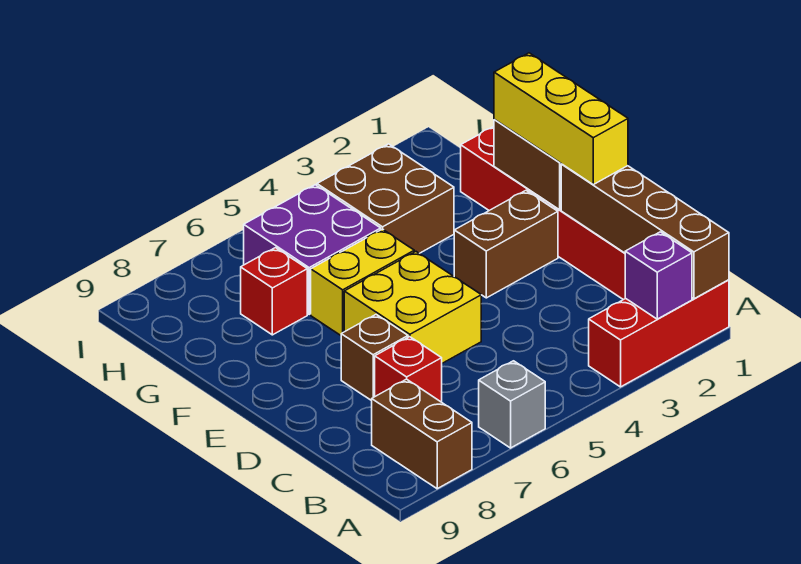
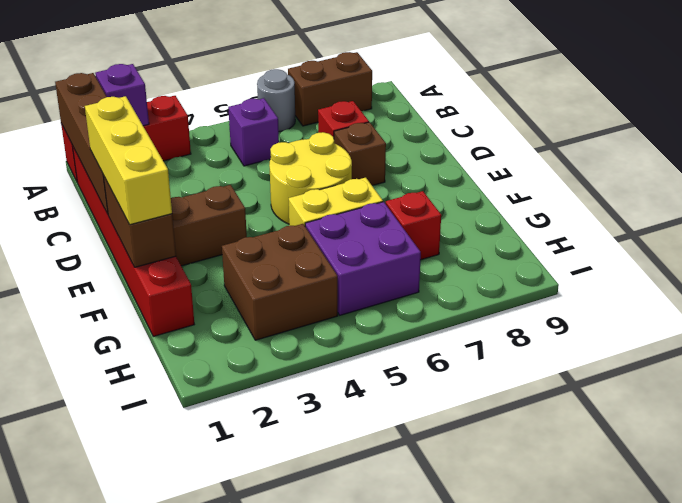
grey 1x1 brick [479,361,545,448] -> grey 1x1 round brick [257,69,295,132]
brown 1x2 brick [372,379,472,489] -> brown 1x2 brick turned to [288,52,372,126]
none -> purple 1x1 brick [228,98,279,166]
yellow 2x2 brick [344,252,481,363] -> yellow 2x2 round brick [269,132,352,224]

